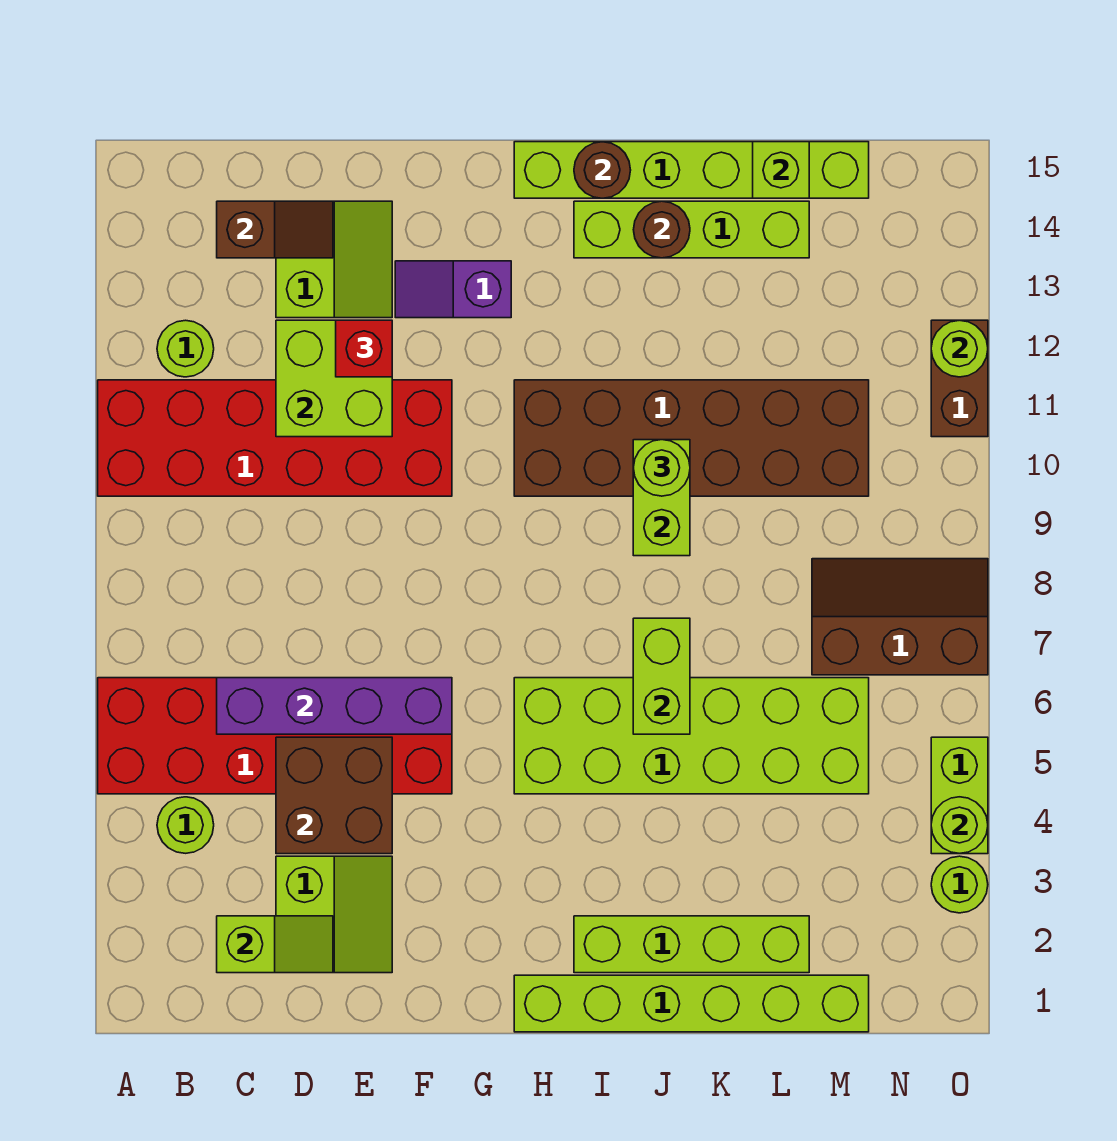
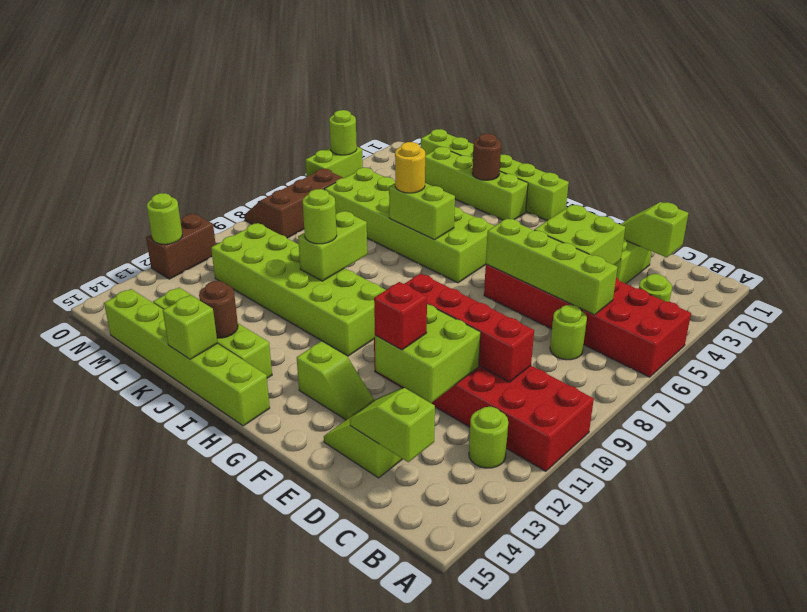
purple 1x4 brick [217,678,452,734] -> lime 1x4 brick [486,219,618,315]
none -> red 1x4 brick [405,273,534,382]
brown 1x2 slope [217,201,333,258] -> lime 1x2 slope [350,388,435,462]
brown 2x2 brick [276,737,392,854] -> lime 2x2 brick [534,205,625,265]
purple 1x2 slope [395,261,511,318] -> lime 1x2 slope [297,341,374,420]
brown 2x6 brick [514,380,869,496] -> lime 2x6 brick [211,223,386,356]
brown 1x1 round brick [574,142,631,198] -> brown 1x1 round brick moved to [472,134,501,180]
lime 1x2 brick [633,618,690,734] -> lime 1x2 brick turned to [389,183,455,240]
none -> yellow 1x1 round brick [395,142,425,193]
lime 1x1 brick [753,142,809,198] -> lime 1x1 brick moved to [163,295,217,359]
brown 2x3 slope [812,559,988,675] -> brown 2x3 slope turned to [244,169,343,238]
lime 1x1 round brick [931,856,988,913] -> lime 1x1 round brick moved to [550,305,587,360]

